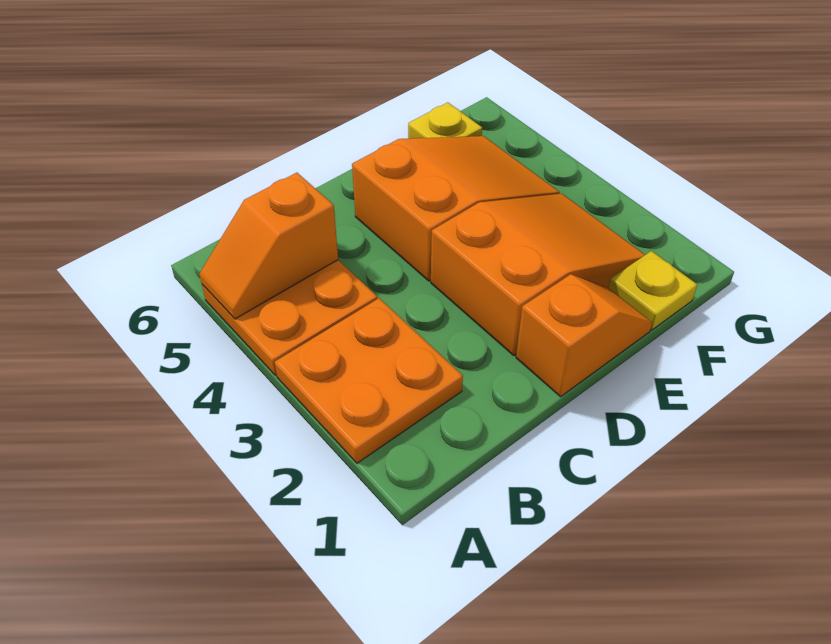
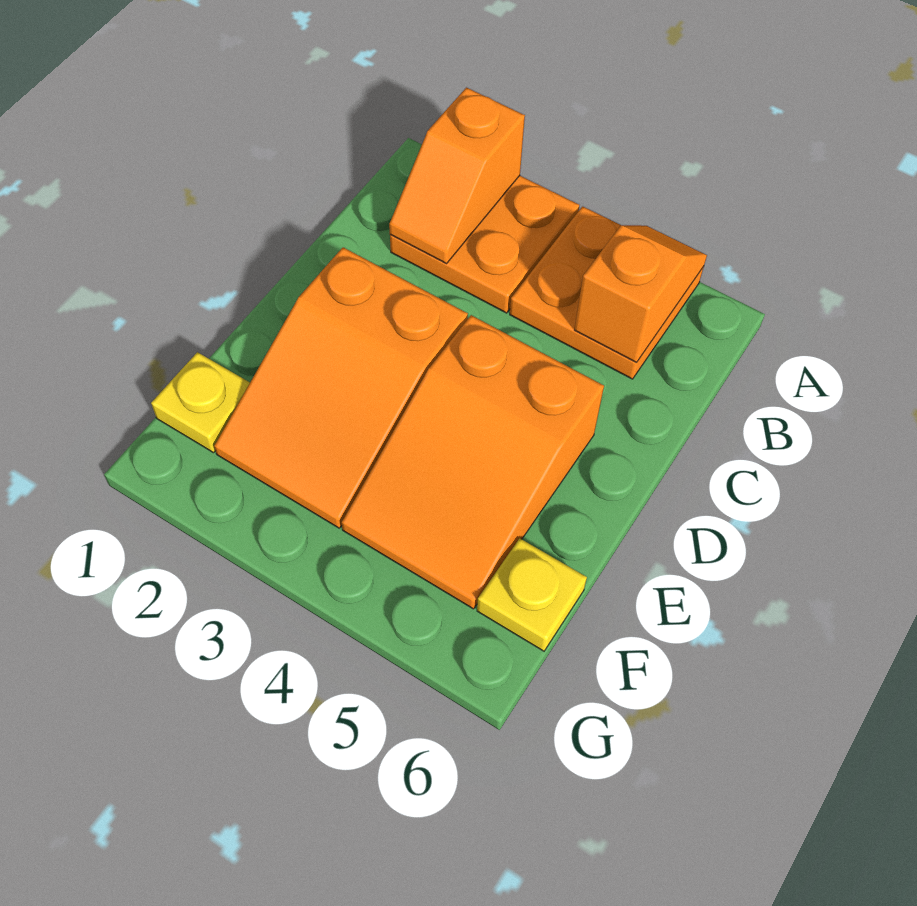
orange 1x2 slope [516,274,652,397] -> orange 1x2 slope moved to [389,88,525,264]

